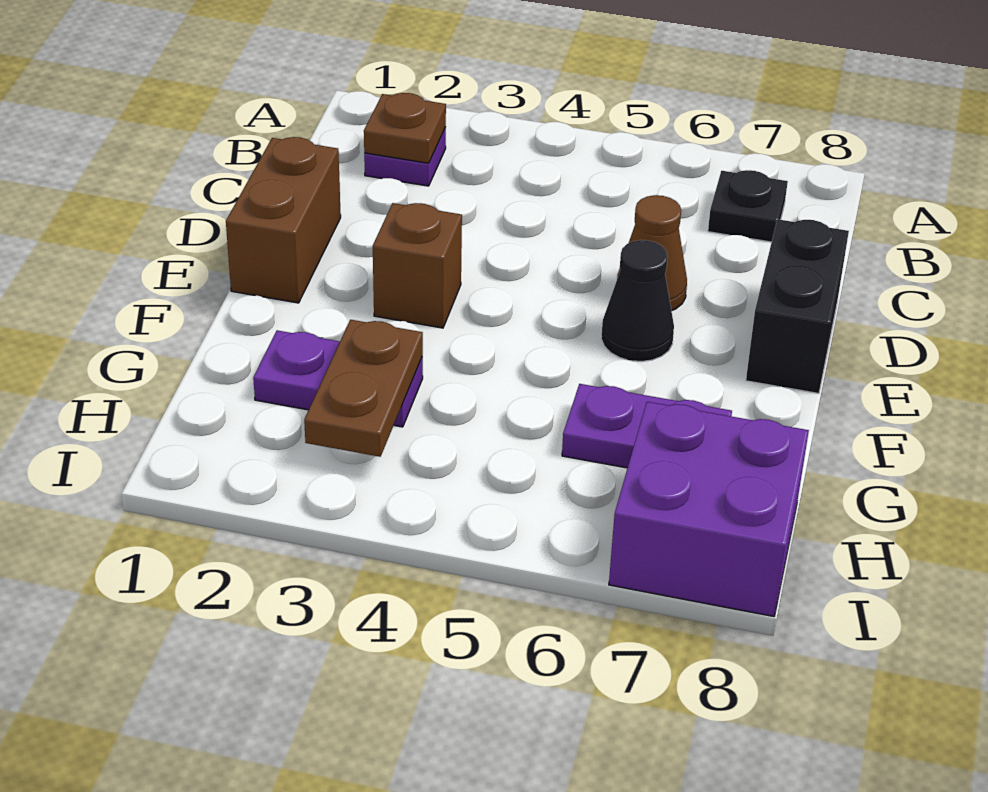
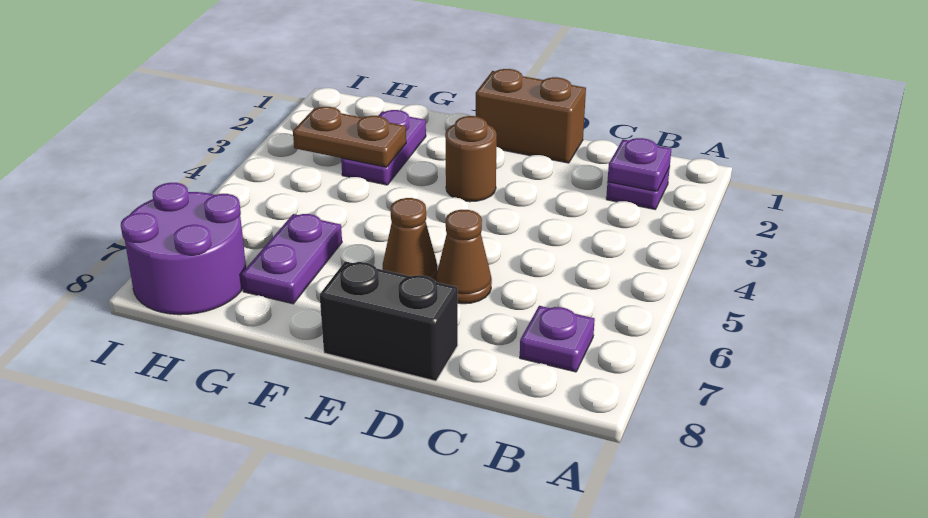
brown 1x1 plate [364,93,446,163] -> purple 1x1 plate [608,138,671,191]
black 1x1 plate [708,170,788,242] -> purple 1x1 plate [520,306,595,372]
brown 1x1 brick [373,203,462,328] -> brown 1x1 round brick [445,116,497,202]
black 1x1 cone [601,240,674,362] -> brown 1x1 cone [383,198,437,281]
purple 2x2 brick [609,402,809,616] -> purple 2x2 round brick [121,183,246,315]

